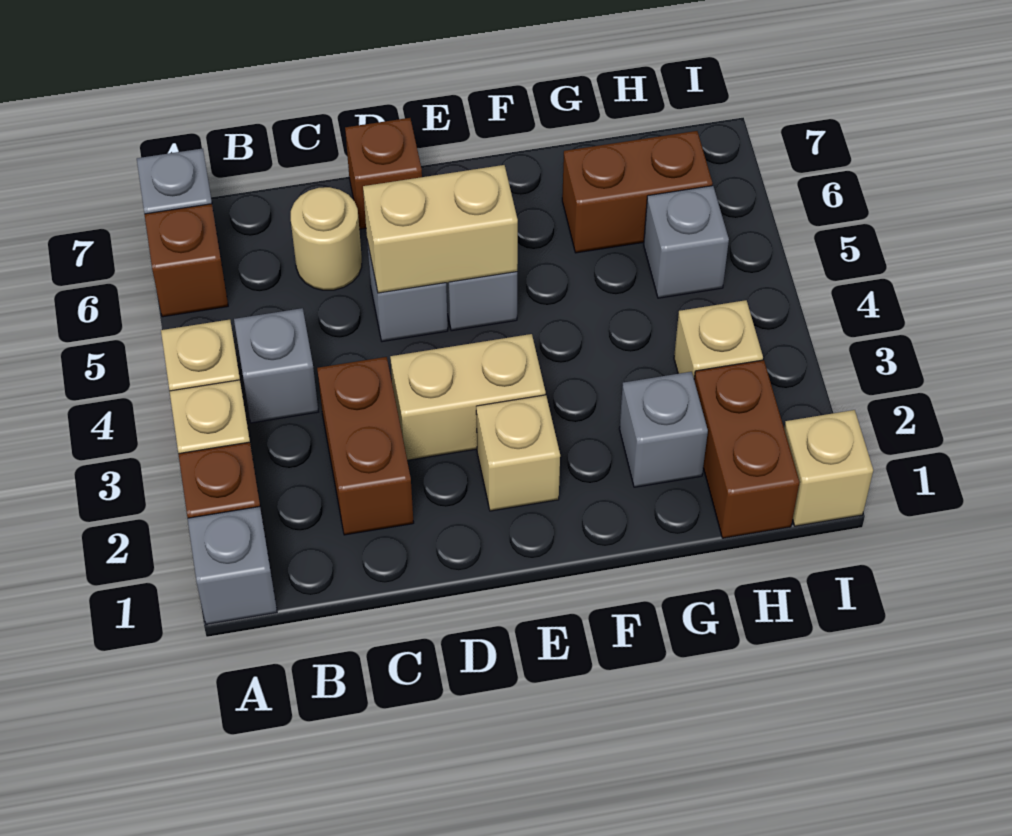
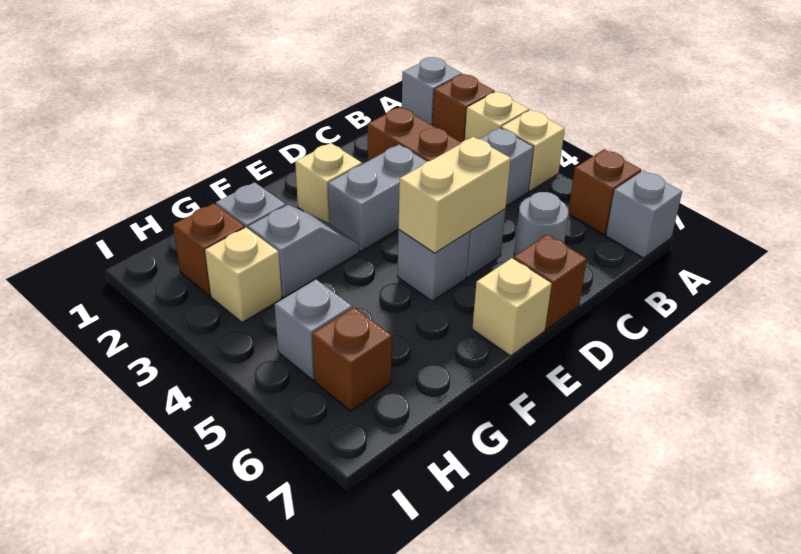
tan 1x1 round brick [291,187,362,290] -> grey 1x1 round brick [514,192,569,256]
tan 1x2 brick [390,334,546,460] -> grey 1x2 brick [328,145,427,251]
none -> grey 1x2 slope [248,205,359,297]
brown 1x2 brick [562,131,712,253] -> brown 1x1 brick [312,307,392,411]
brown 1x2 brick [694,360,799,538] -> brown 1x1 brick [173,203,245,296]
tan 1x1 brick [784,410,873,526] -> tan 1x1 brick moved to [472,258,552,356]

